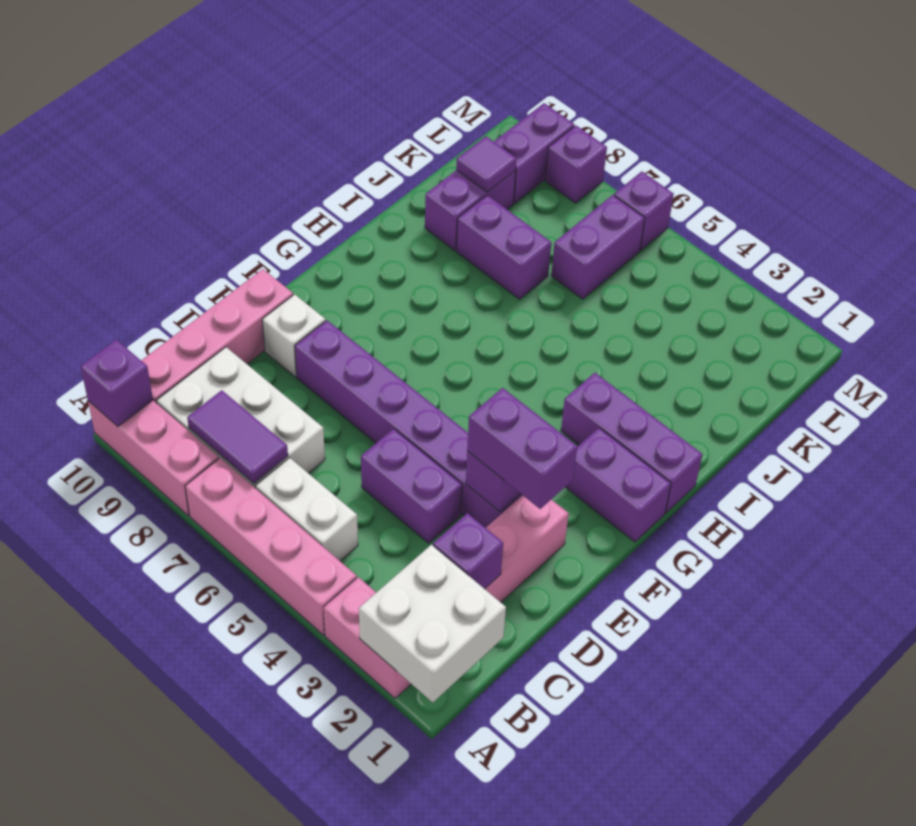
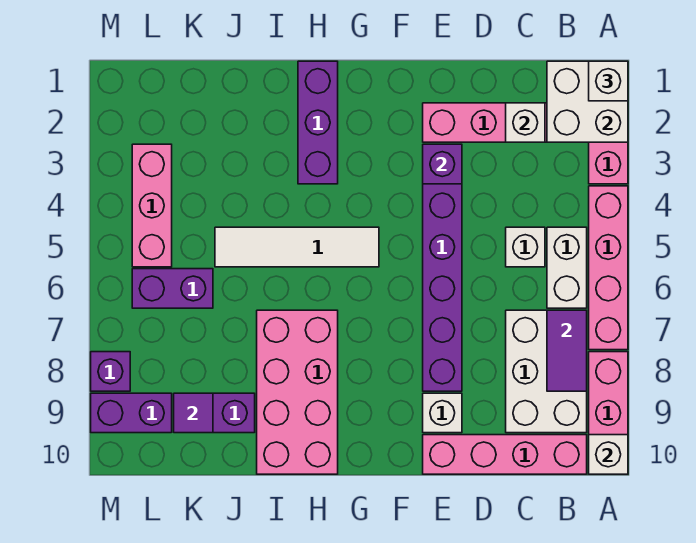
none -> white 1x1 brick [589,61,628,101]
purple 1x1 brick [81,340,153,426] -> white 1x1 brick [589,435,628,474]
purple 1x1 brick [433,513,503,589] -> white 1x1 brick [506,103,545,142]
none -> white 1x1 brick [506,227,545,267]
purple 1x2 brick [361,429,462,543] -> none
purple 1x2 brick [467,388,577,509] -> none
purple 1x2 brick [566,428,671,542] -> none
none -> white 1x4 tile [215,227,379,267]
none -> pink 2x4 brick [257,310,338,474]
purple 1x2 brick [457,195,551,299] -> none
none -> pink 1x3 brick [132,144,172,267]
purple 1x1 brick [614,171,674,250] -> none

